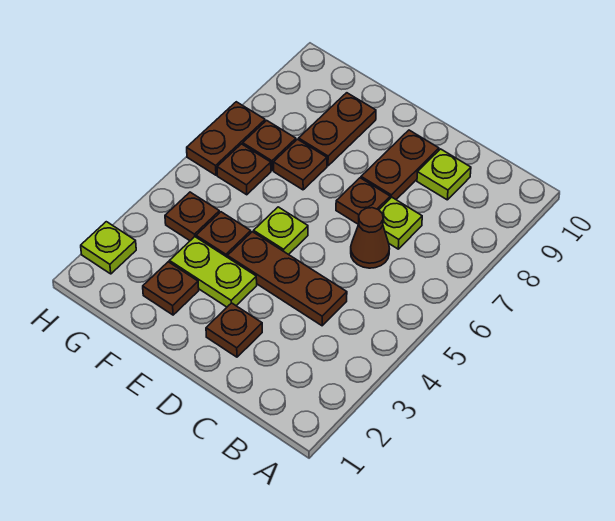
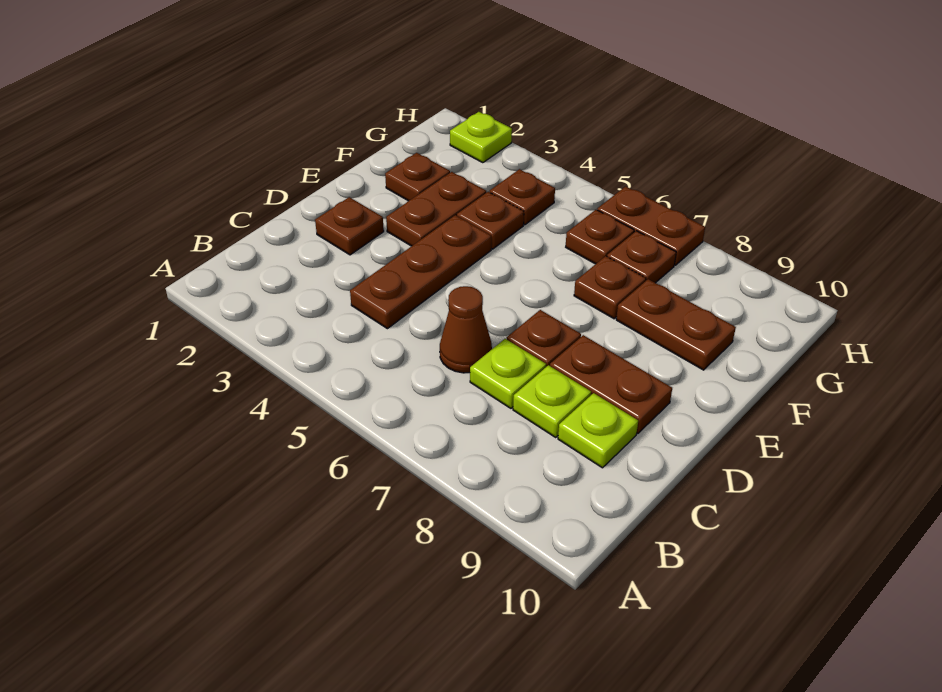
lime 1x2 plate [170,237,257,307] -> brown 1x2 plate [386,172,486,246]
lime 1x1 plate [254,207,308,255] -> lime 1x1 plate moved to [513,365,591,437]

